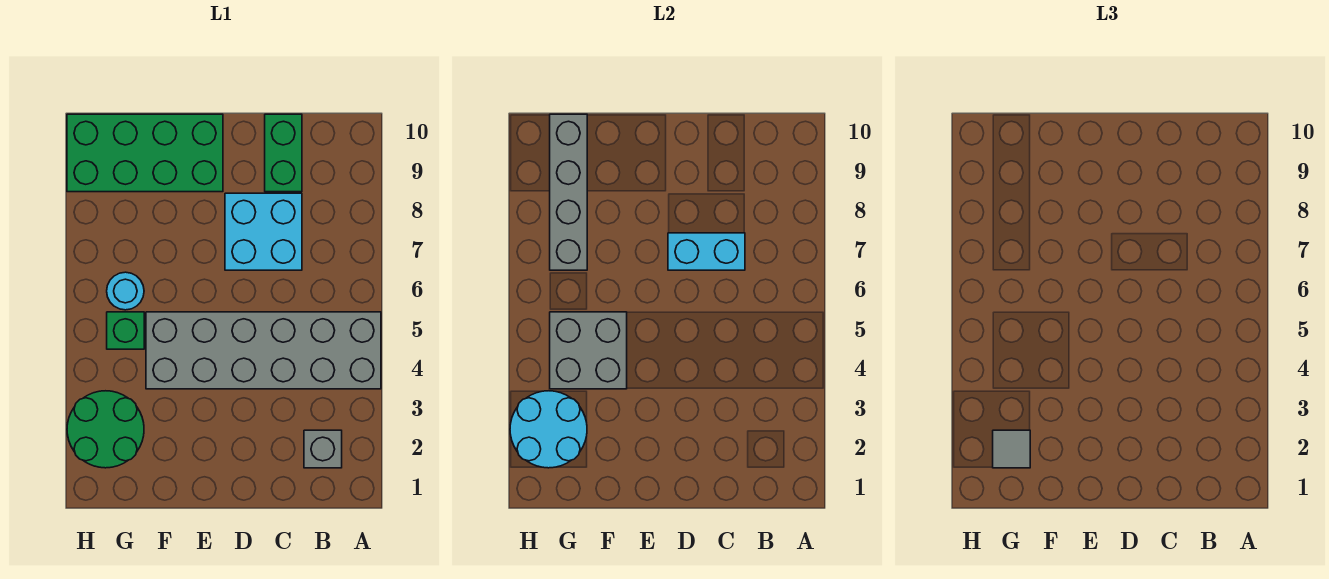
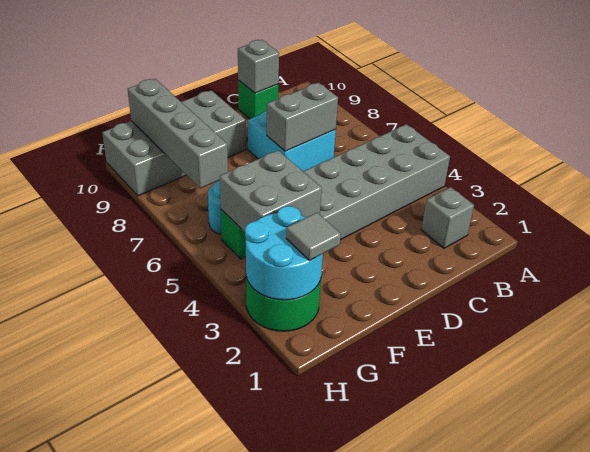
cyan 1x2 brick [668,233,745,270] -> grey 1x2 brick [267,83,338,151]
green 1x2 brick [265,114,302,192] -> green 1x1 brick [238,80,278,119]
none -> grey 1x1 brick [238,40,279,93]
green 2x4 brick [67,114,223,192] -> grey 2x4 brick [102,90,246,196]

